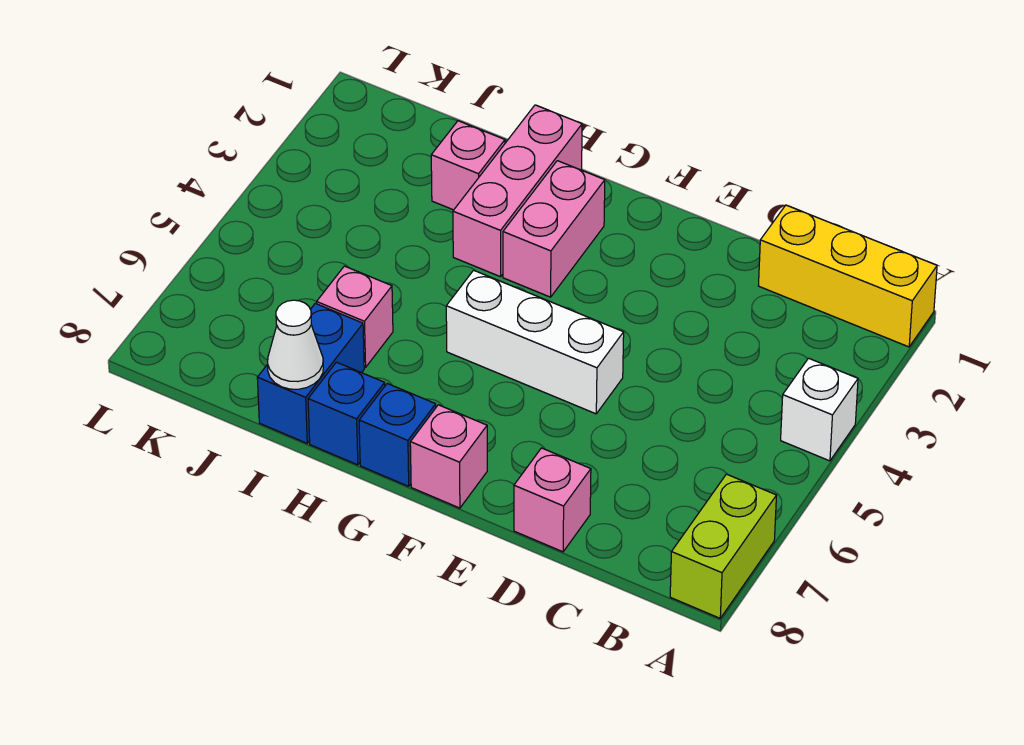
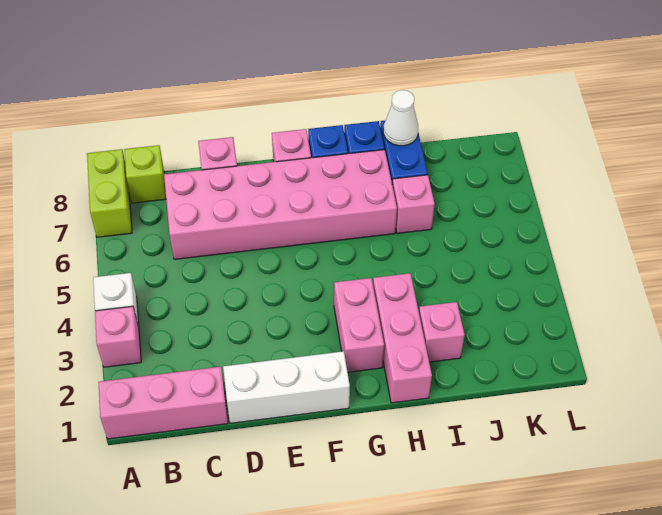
yellow 1x3 brick [759,205,937,347] -> pink 1x3 brick [98,367,228,439]
none -> pink 1x1 brick [95,306,141,367]
none -> lime 1x1 brick [124,145,166,203]
none -> pink 2x6 brick [164,150,397,259]
white 1x3 brick [446,270,624,414] -> white 1x3 brick moved to [223,351,350,423]

